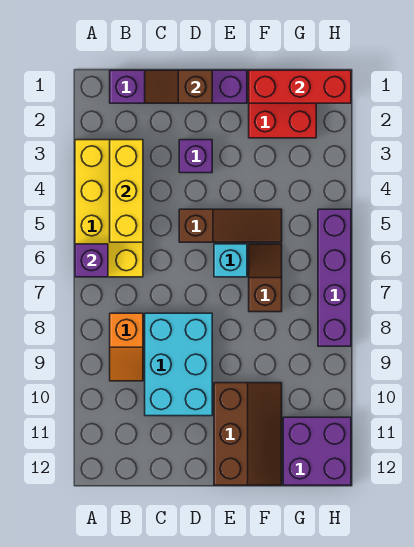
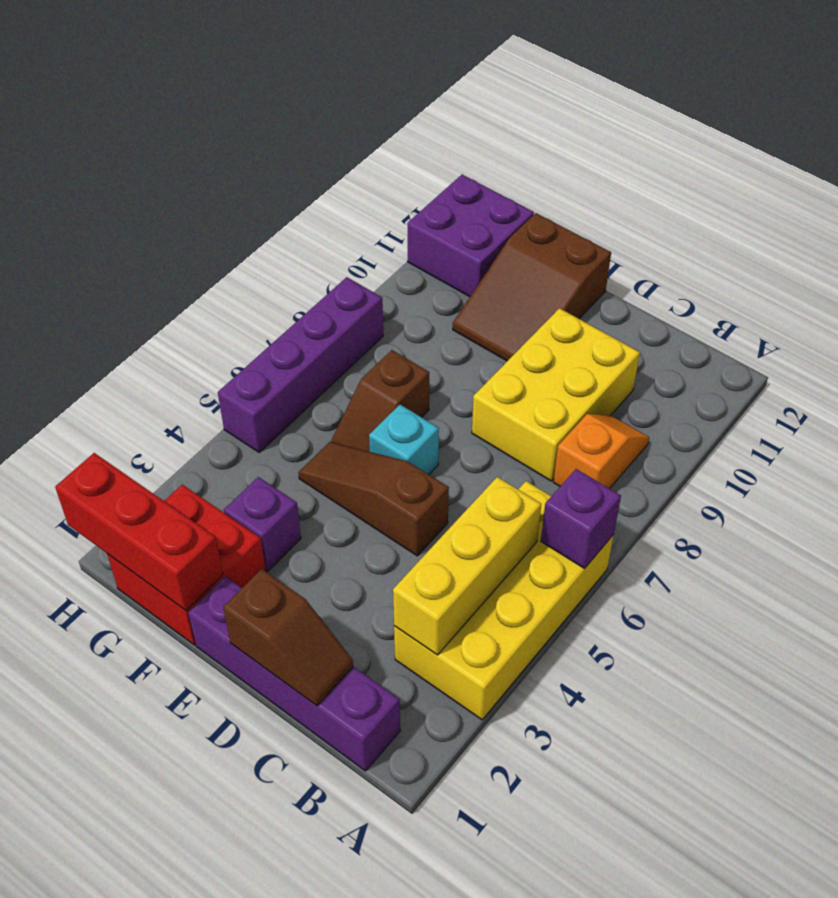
cyan 2x3 brick [145,313,212,416] -> yellow 2x3 brick [472,308,640,481]
purple 1x1 brick [179,140,212,173] -> purple 1x1 brick moved to [224,477,301,571]
brown 2x3 slope [214,383,282,485] -> brown 2x3 slope turned to [453,213,611,361]

